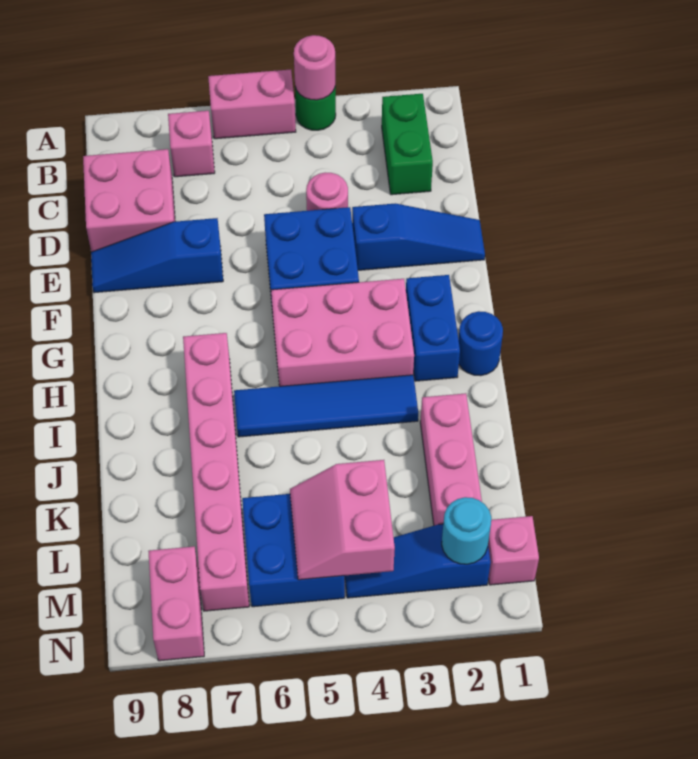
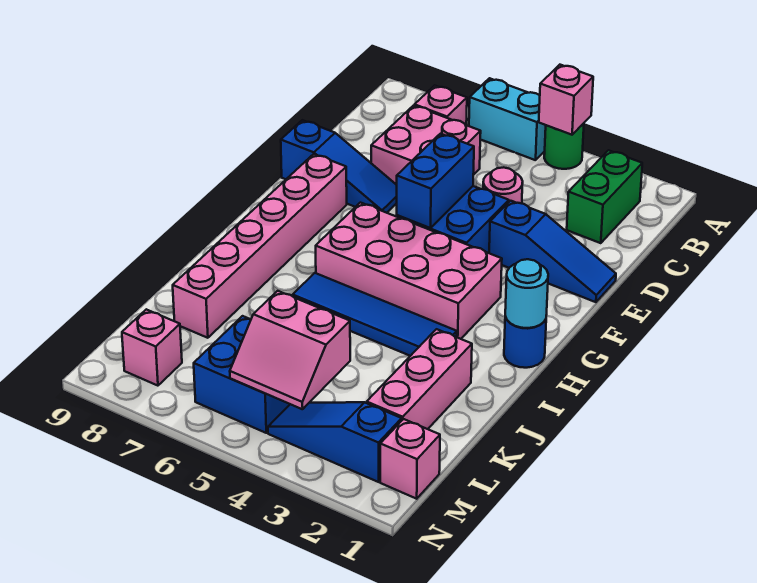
pink 1x1 round brick [294,35,335,100] -> pink 1x1 brick [539,65,593,135]
pink 1x2 brick [208,70,296,139] -> cyan 1x2 brick [469,78,546,160]
pink 2x2 brick [83,149,175,252] -> pink 2x2 brick moved to [371,105,481,185]
blue 1x3 slope [91,218,223,293] -> blue 1x3 slope turned to [281,120,397,213]
blue 1x2 brick [406,275,460,381] -> blue 1x2 brick moved to [397,134,474,228]
pink 2x3 brick [271,279,414,386] -> pink 2x4 brick [316,203,502,339]
pink 1x6 brick [183,333,249,611] -> pink 1x6 brick moved to [173,154,347,338]
pink 2x2 slope [290,460,395,580] -> pink 2x2 slope turned to [230,291,350,409]
cyan 1x1 round brick [442,497,491,564] -> cyan 1x1 round brick moved to [505,259,548,328]
pink 1x2 brick [148,546,204,661] -> pink 1x1 brick [122,309,182,386]

